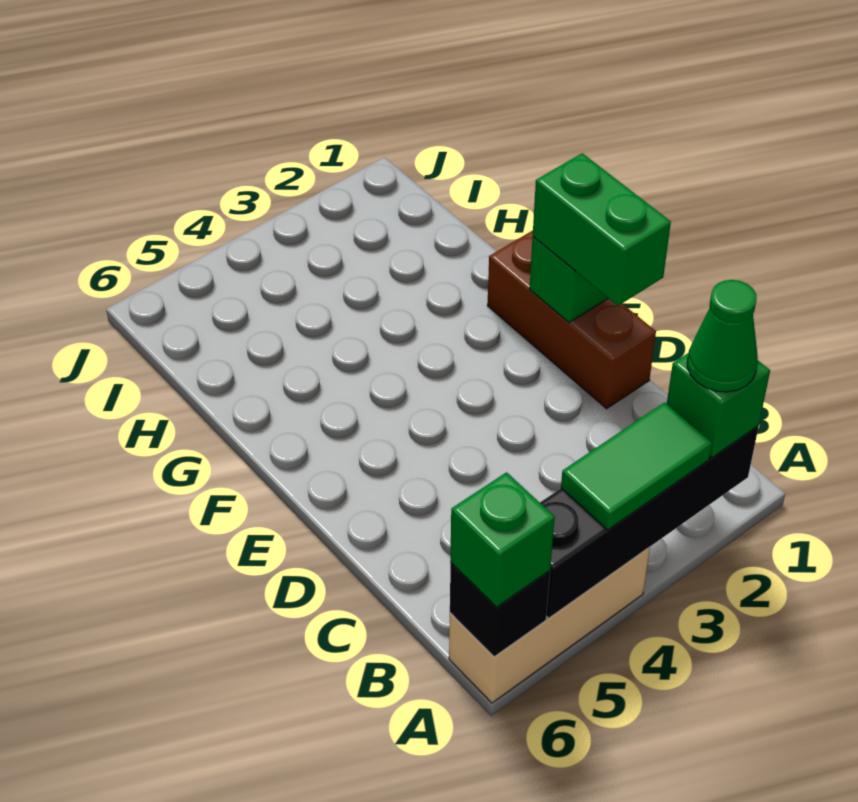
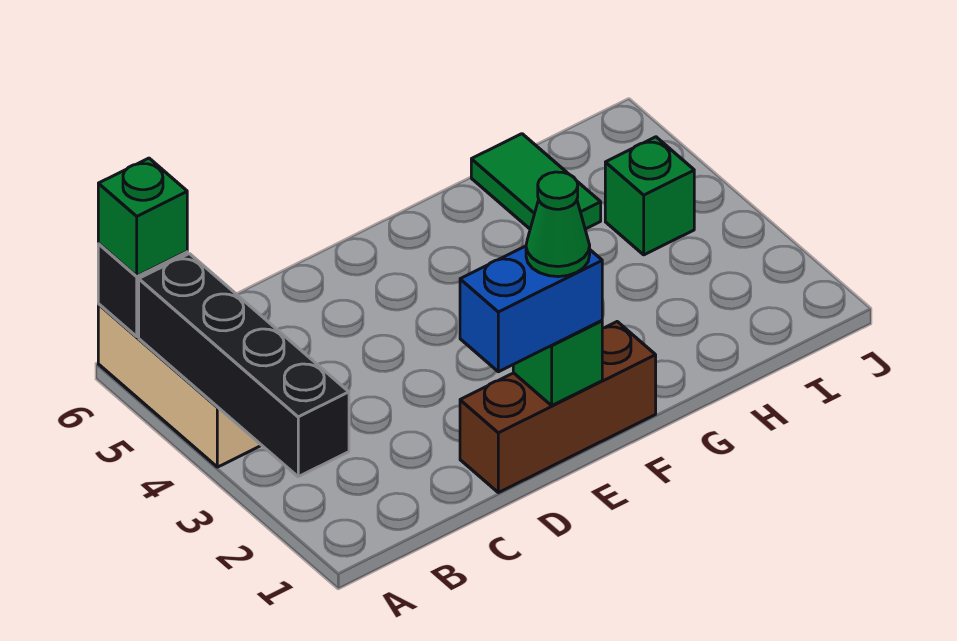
green 1x1 brick [667,353,770,458] -> green 1x1 brick moved to [605,137,694,255]
green 1x1 cone [687,280,758,392] -> green 1x1 cone moved to [526,172,590,277]
green 1x2 tile [561,402,712,530] -> green 1x2 tile moved to [471,134,601,229]
green 1x2 brick [533,153,671,306] -> blue 1x2 brick [460,246,602,372]

